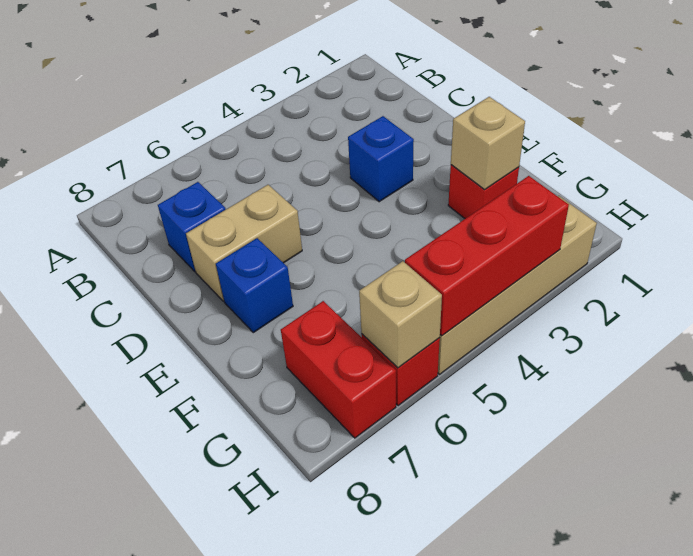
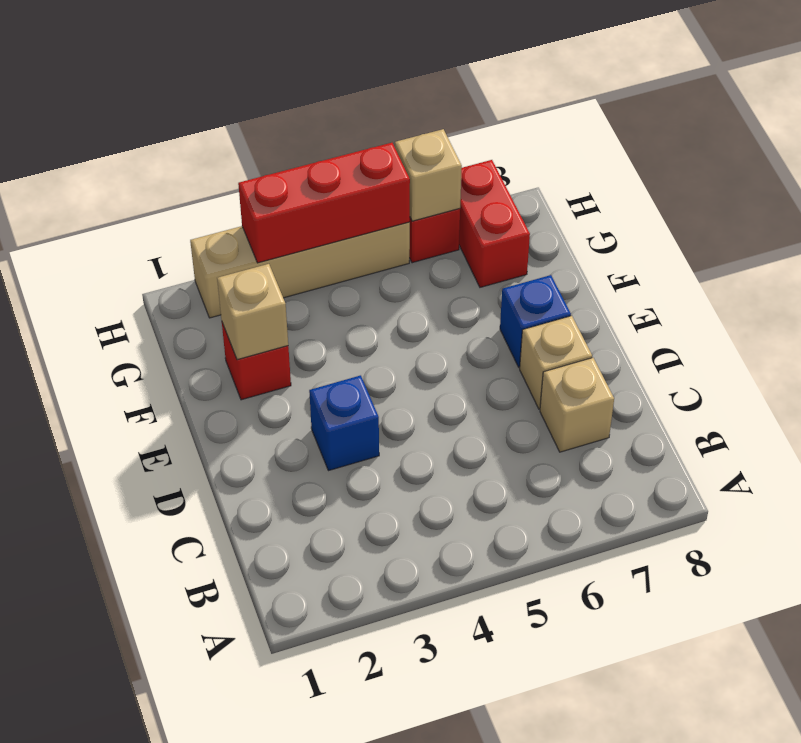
blue 1x1 brick [158,182,226,271] -> tan 1x1 brick [540,358,614,452]
tan 1x2 brick [186,185,302,301] -> tan 1x1 brick [520,316,592,409]

